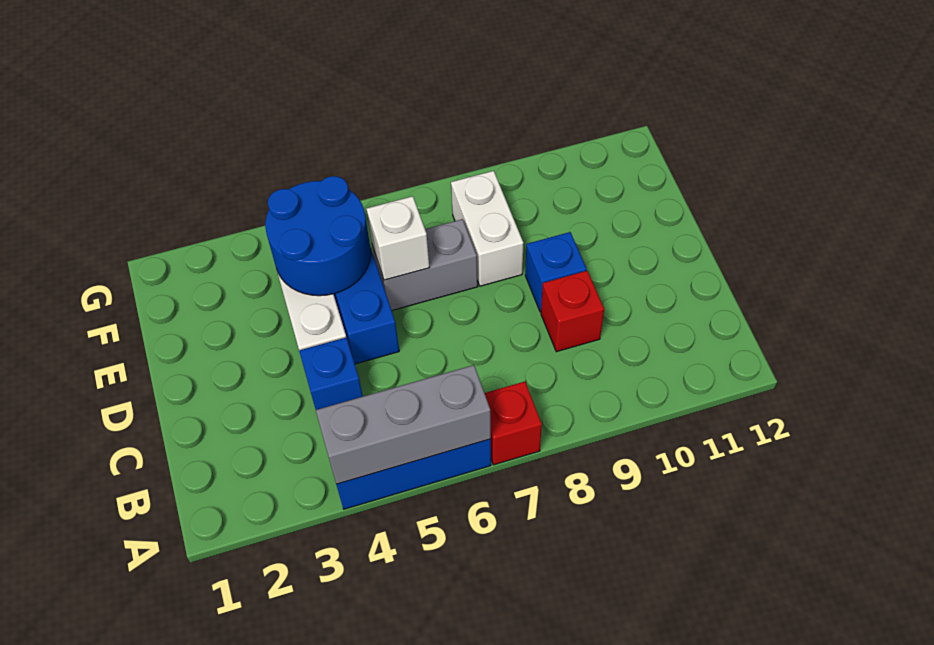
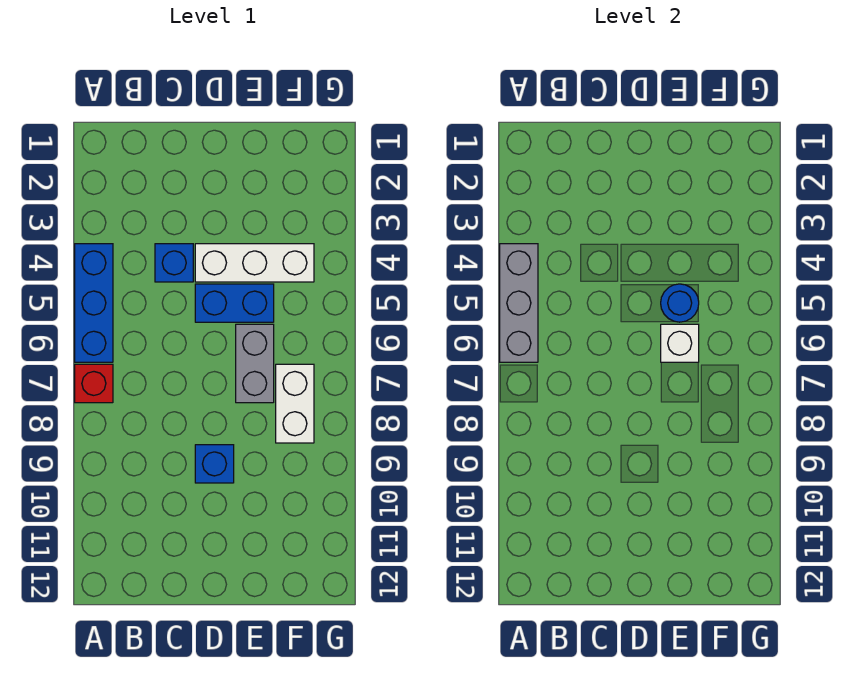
red 1x1 brick [541,271,604,352] -> none
blue 2x2 round brick [265,176,371,296] -> blue 1x1 round brick [661,284,699,322]
white 1x2 brick [451,171,523,286] -> white 1x2 brick turned to [276,364,314,443]

